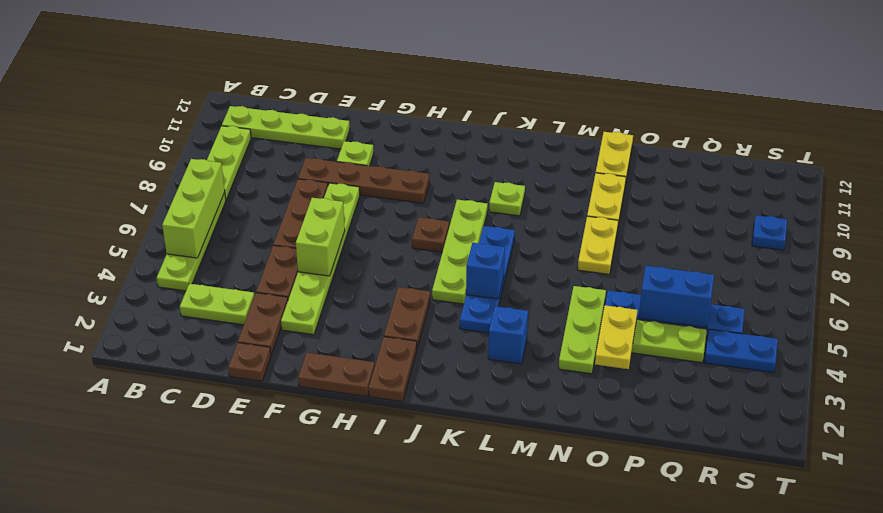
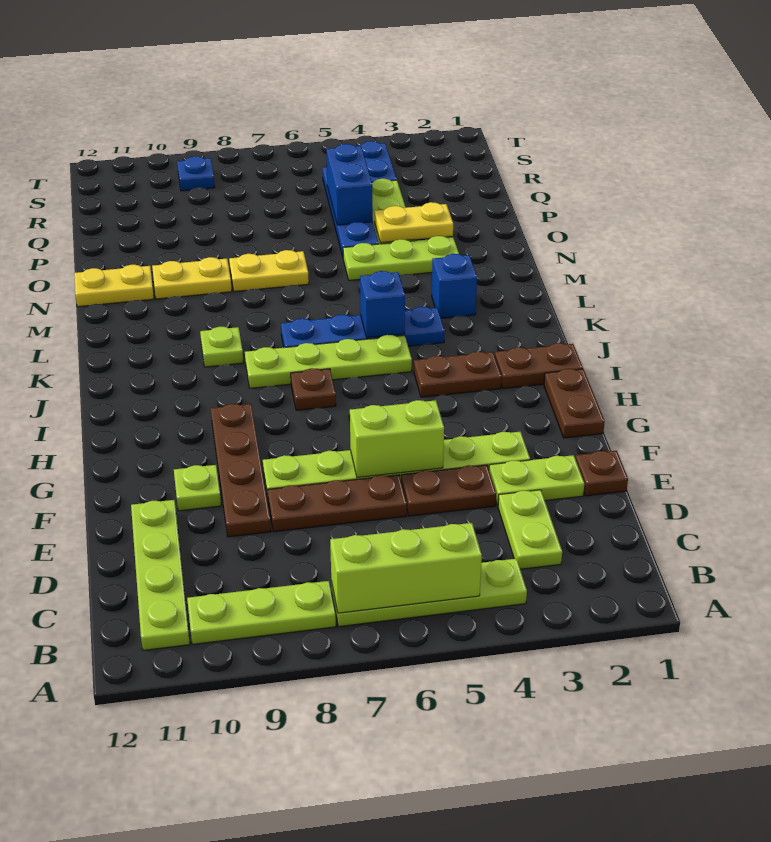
brown 1x2 plate [238,293,288,355] -> lime 1x2 plate [489,455,584,505]

